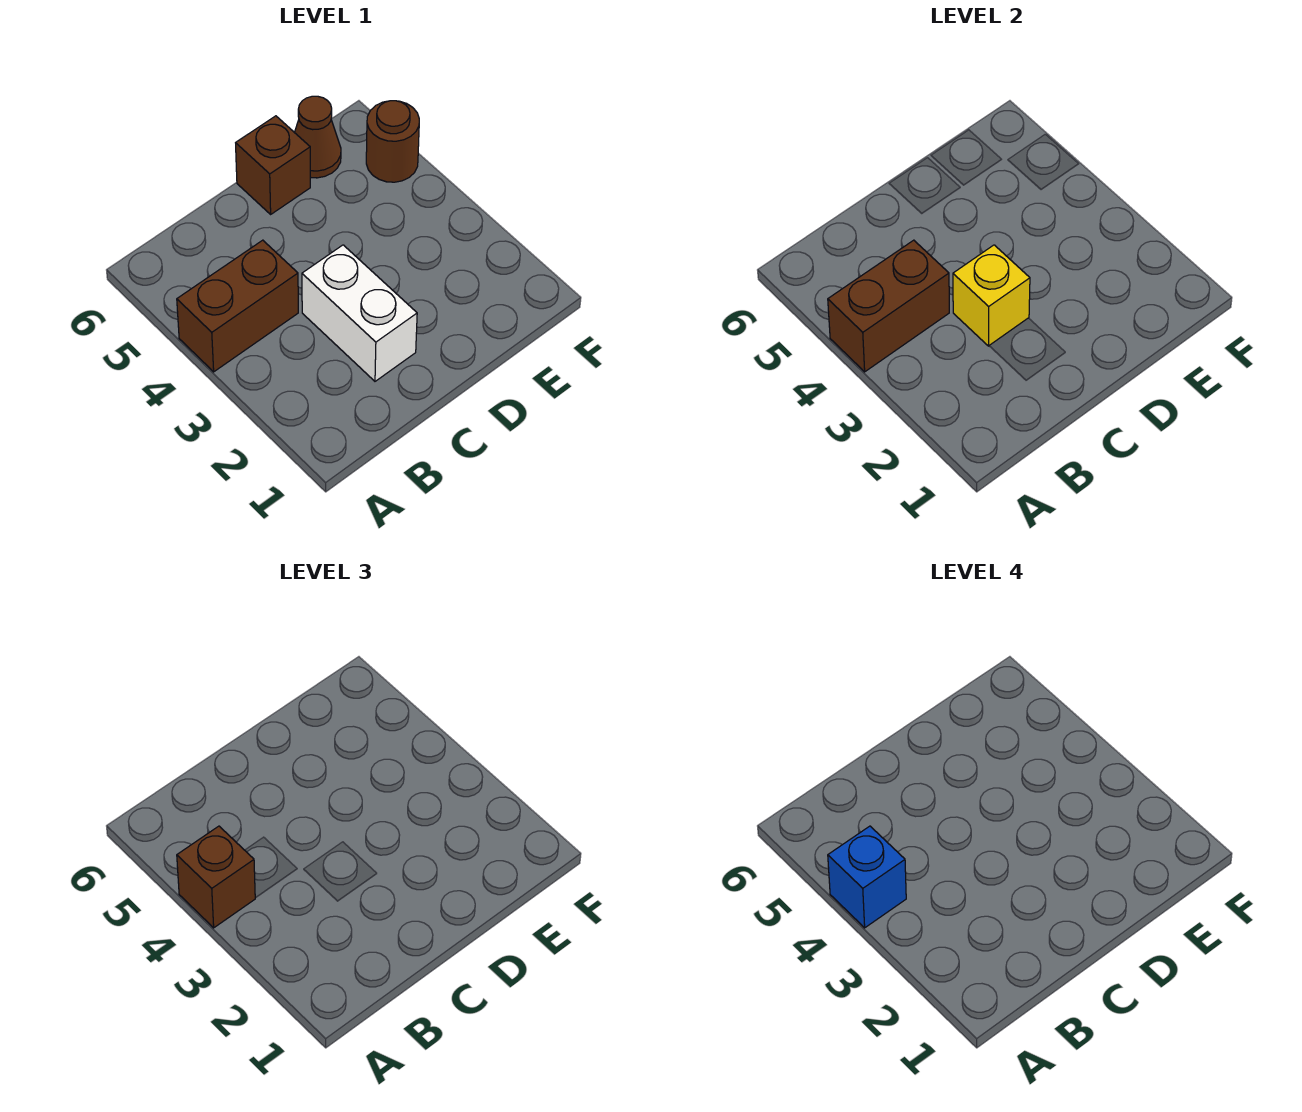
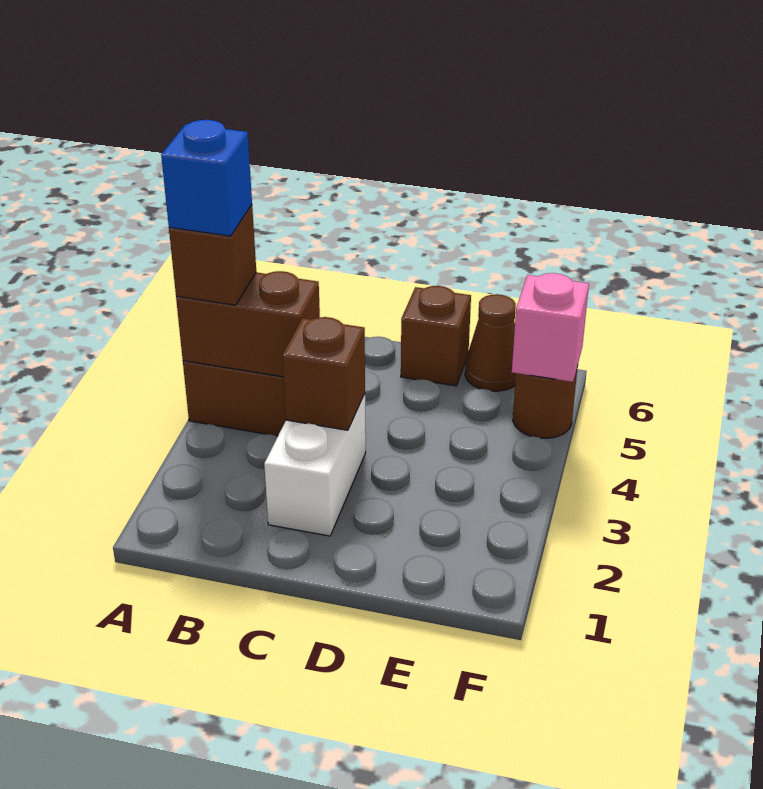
yellow 1x1 brick [953,245,1030,346] -> brown 1x1 brick [282,317,365,430]
none -> pink 1x1 brick [512,273,589,382]

